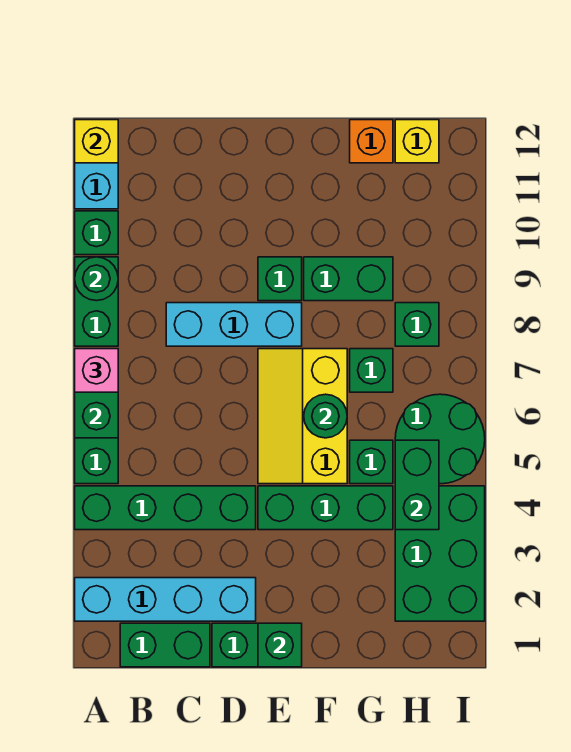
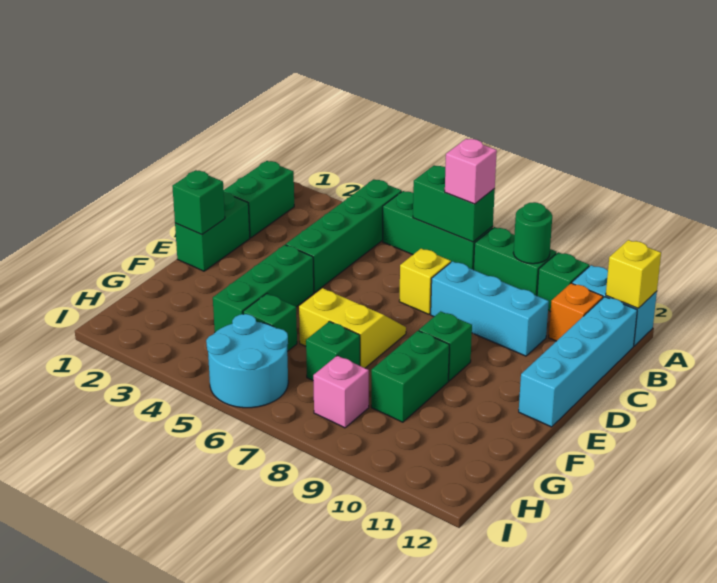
cyan 1x4 brick [75,578,256,621] -> cyan 1x4 brick moved to [519,297,637,427]
cyan 1x3 brick [166,303,302,346] -> cyan 1x3 brick turned to [431,261,549,356]
yellow 2x3 slope [258,349,347,484] -> yellow 2x2 slope [299,288,406,368]
green 1x1 round brick [304,394,347,438] -> none
orange 1x1 brick [350,120,393,163] -> orange 1x1 brick moved to [549,283,603,341]
green 2x3 brick [395,486,485,621] -> none
green 1x2 brick [395,440,439,530] -> none
green 2x2 round brick [395,394,485,484] -> cyan 2x2 round brick [206,314,288,408]
green 1x1 brick [395,303,439,346] -> pink 1x1 brick [313,356,369,428]
yellow 1x1 brick [395,120,439,163] -> yellow 1x1 brick moved to [399,249,451,314]

